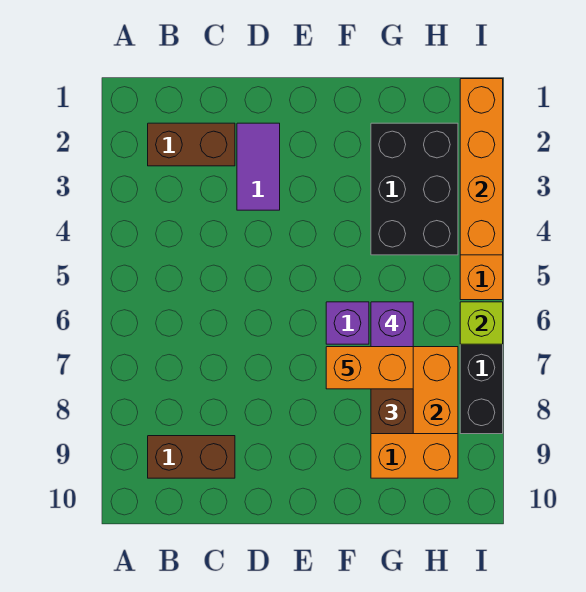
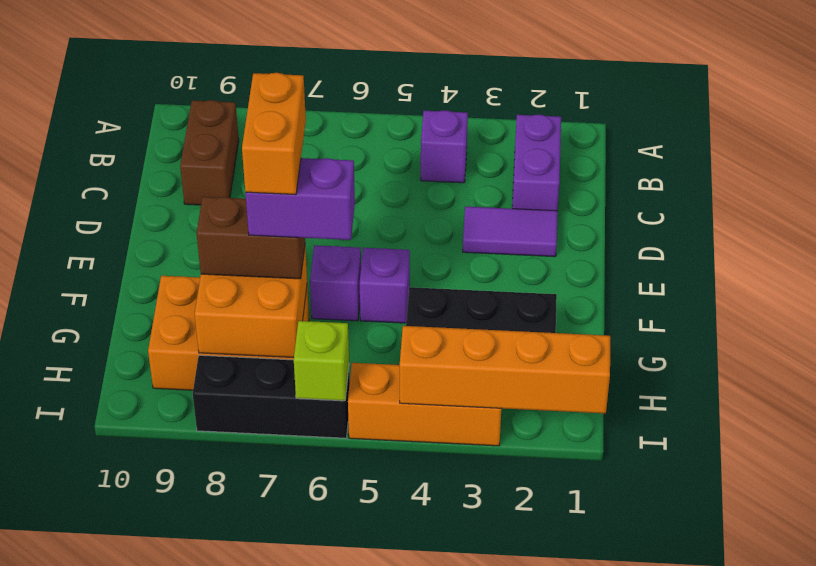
brown 1x2 brick [148,123,235,166] -> purple 1x2 brick [512,114,561,211]
none -> purple 1x1 brick [421,110,468,183]
none -> purple 1x1 brick [360,248,410,323]

